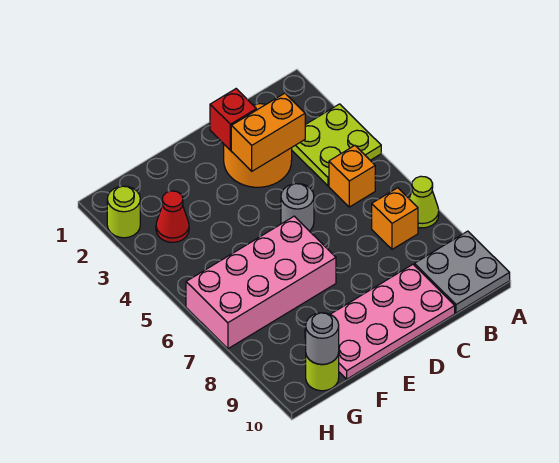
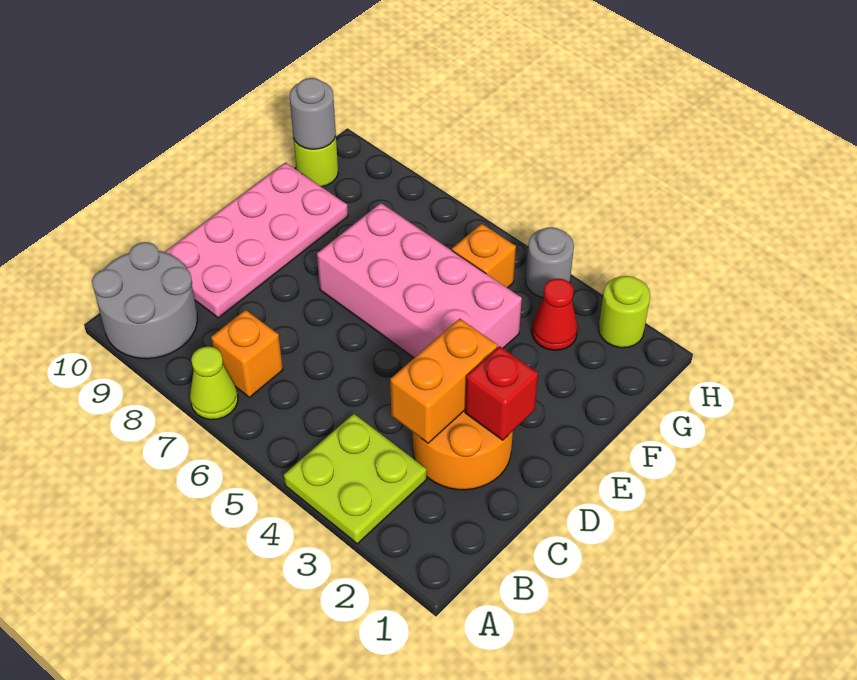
grey 2x2 plate [414,231,510,313] -> grey 2x2 round brick [92,242,197,359]
orange 1x1 brick [329,146,375,207] -> orange 1x1 brick moved to [452,224,516,288]
grey 1x1 round brick [281,184,314,231] -> grey 1x1 round brick moved to [526,227,574,297]
pink 2x4 brick [186,216,336,349] -> pink 2x4 brick turned to [317,203,522,358]

